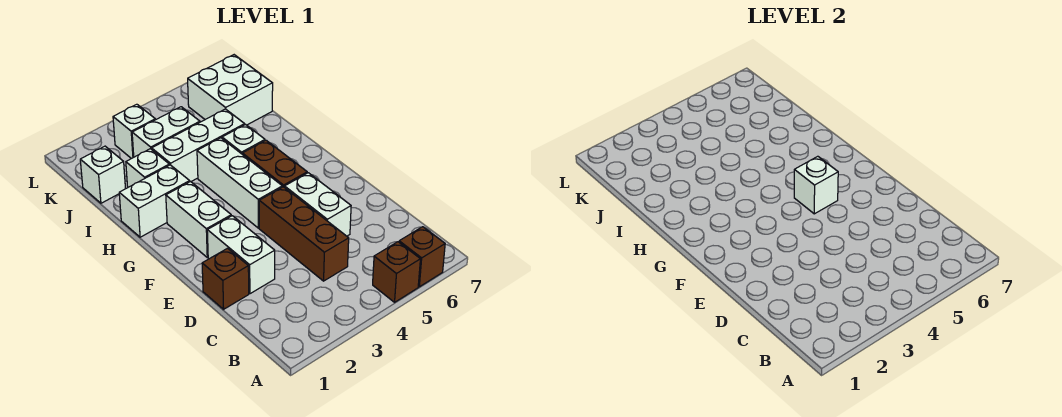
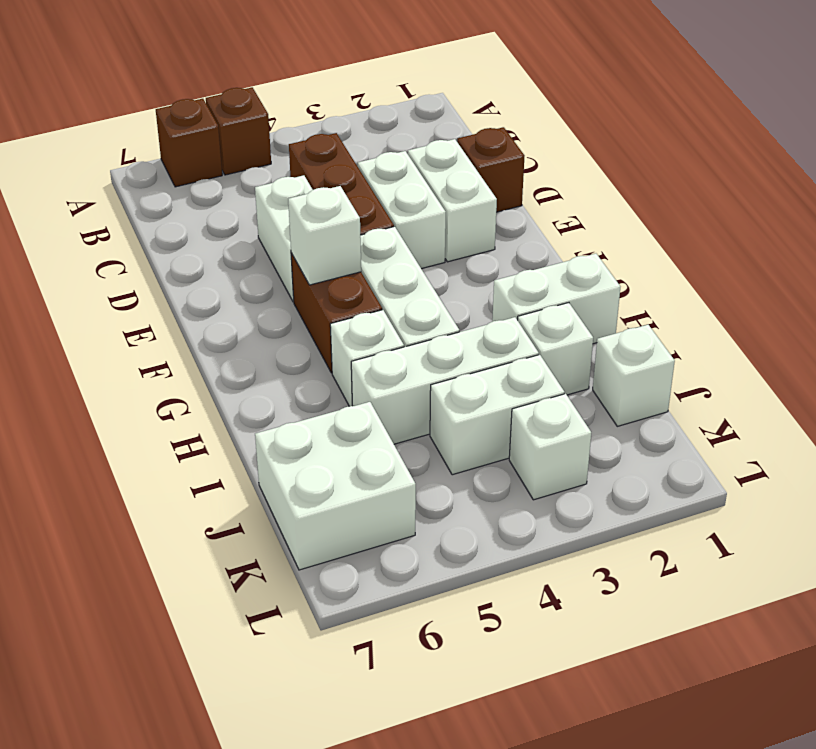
white 1x2 brick [166,182,231,257] -> white 1x2 brick moved to [358,151,446,269]

